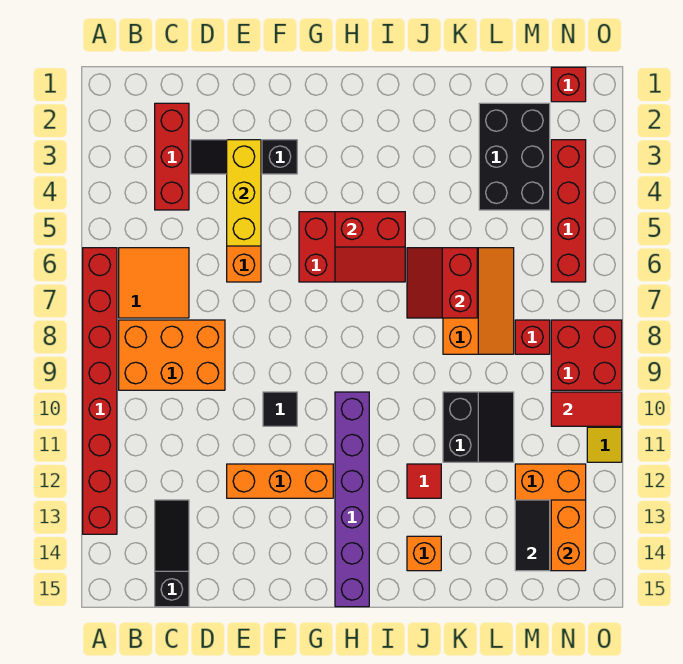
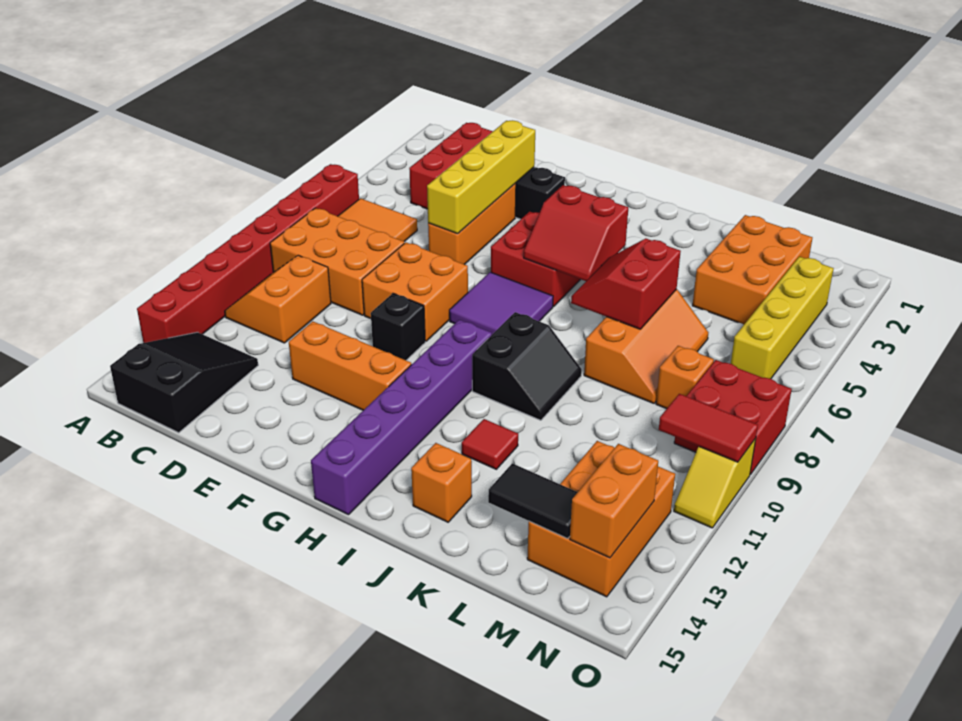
none -> orange 2x2 slope [225,255,331,343]
black 1x3 slope [155,500,189,607] -> black 2x3 slope [110,332,258,433]
yellow 1x3 brick [227,140,261,246] -> yellow 1x4 brick [427,120,535,234]
none -> orange 2x2 brick [362,242,468,341]
black 1x1 tile [263,392,297,426] -> black 1x1 brick [371,293,425,360]
none -> purple 2x2 tile [449,272,553,334]
black 2x2 slope [443,392,514,462] -> black 2x2 slope moved to [472,312,582,420]
black 2x3 brick [479,103,550,210] -> orange 2x3 brick [692,215,812,325]
red 1x1 brick [515,320,550,354] -> orange 1x1 brick [656,346,714,409]
black 1x2 tile [515,500,550,571] -> black 1x2 tile turned to [488,463,578,538]
red 1x1 brick [551,67,586,102] -> none
red 1x4 brick [551,140,586,282] -> yellow 1x4 brick [731,257,834,379]

